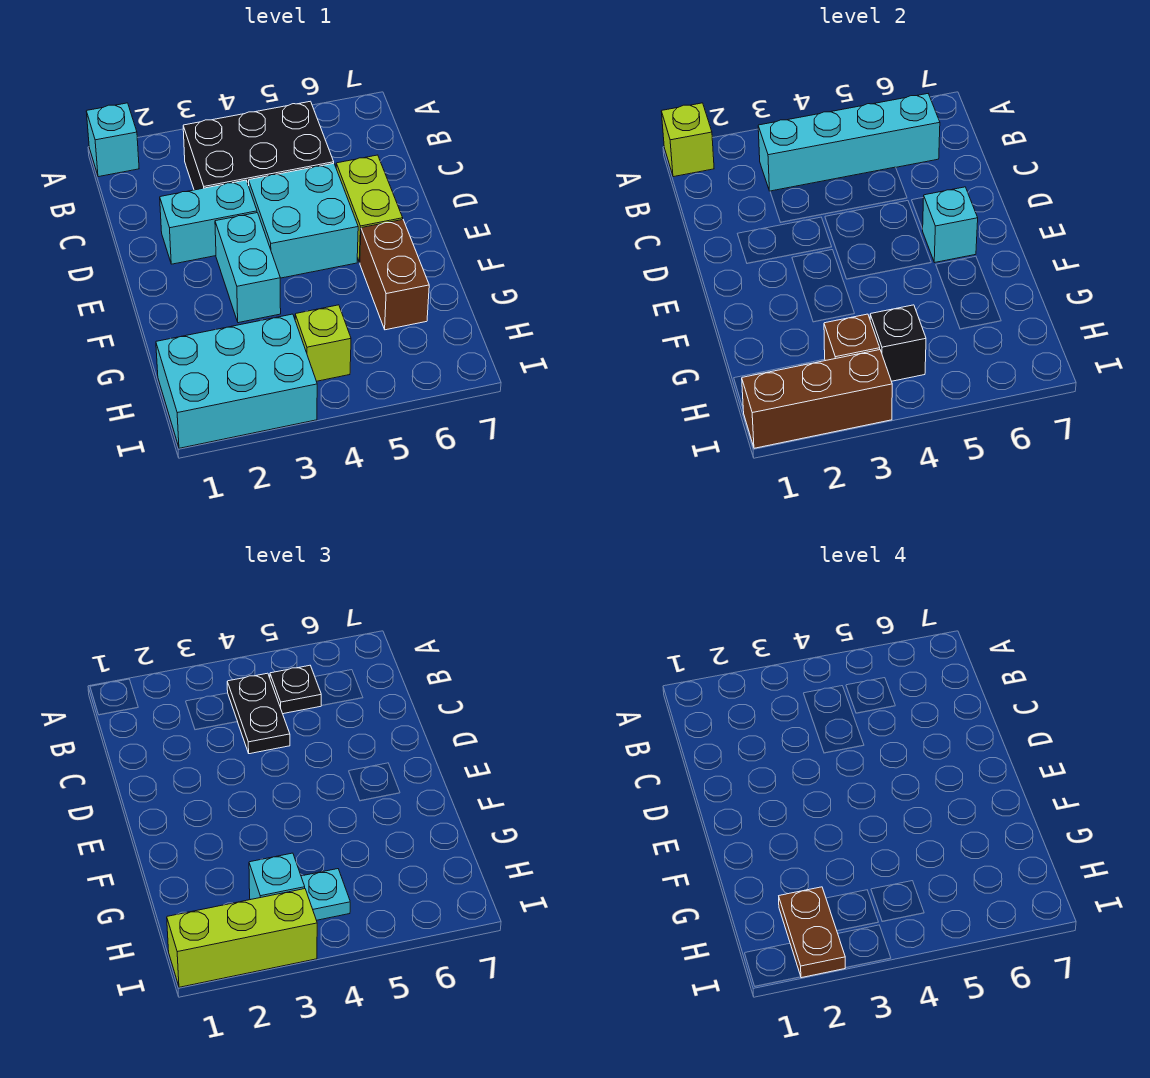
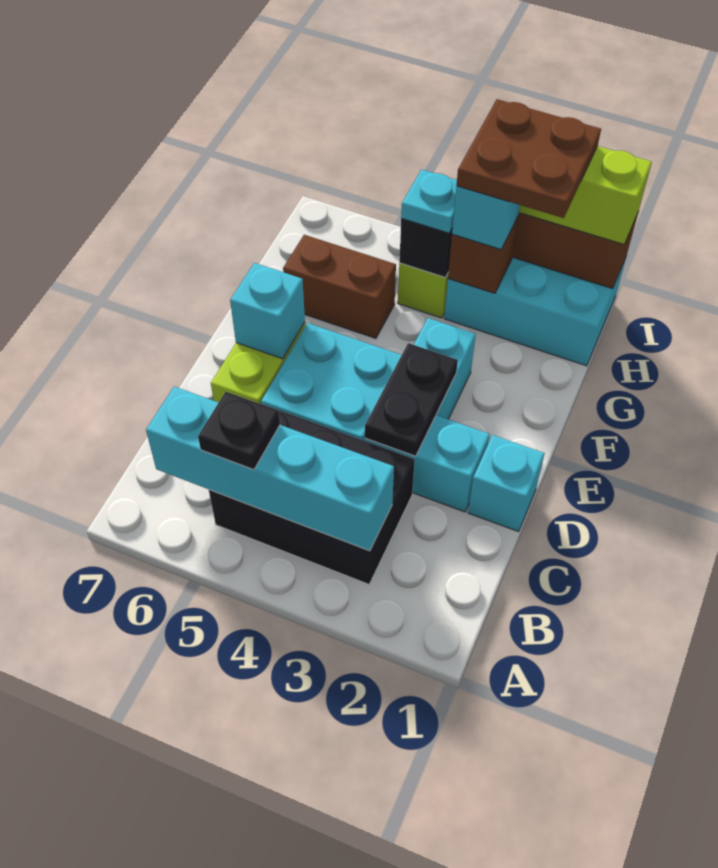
cyan 1x1 brick [86,103,139,177] -> cyan 1x1 brick moved to [468,435,544,532]
lime 1x1 brick [661,103,714,177] -> none
black 1x2 plate [227,673,290,754] -> black 1x2 plate moved to [365,343,458,456]
brown 1x2 brick [360,220,429,330] -> brown 1x2 brick turned to [283,235,396,338]
brown 1x2 plate [779,887,845,978] -> brown 2x2 plate [457,99,601,218]

